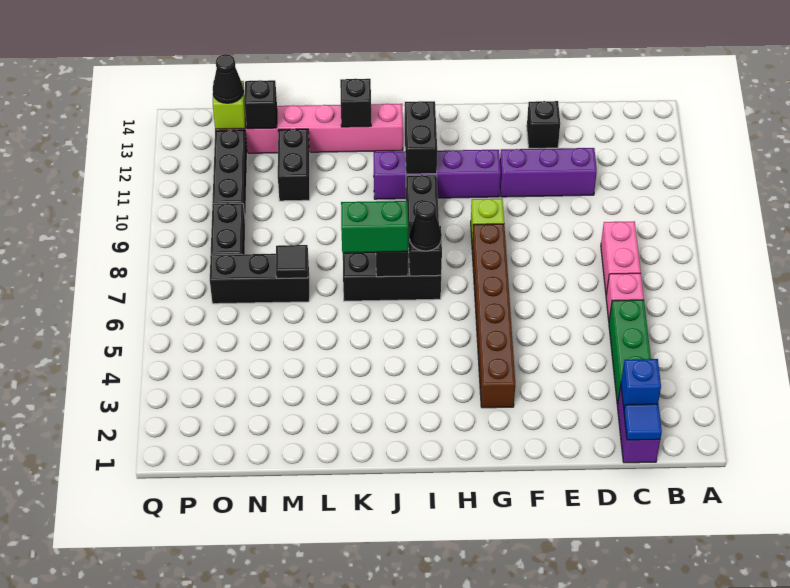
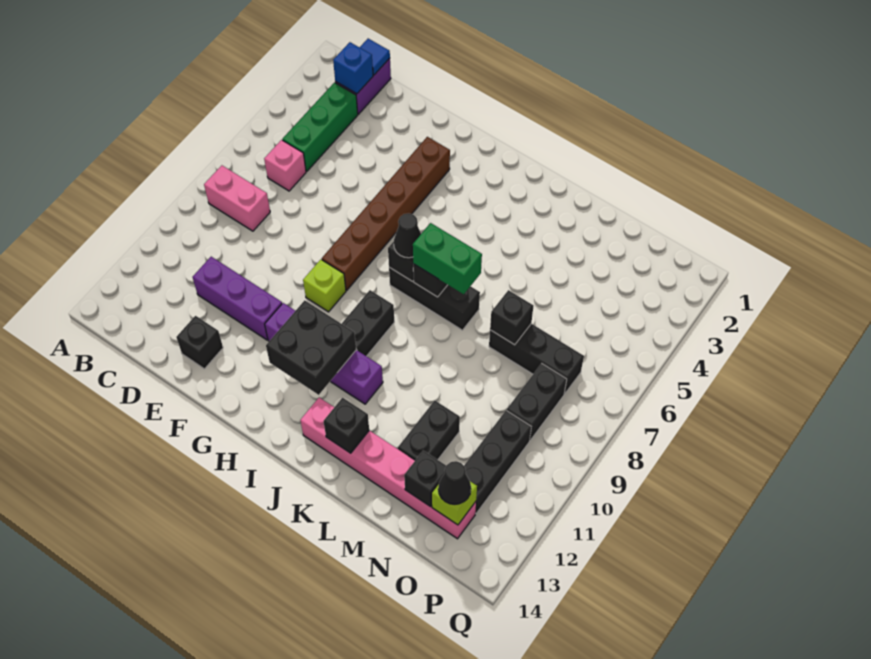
pink 1x2 brick [601,221,641,294] -> pink 1x2 brick turned to [204,166,270,231]
black 1x2 brick [405,101,437,174] -> black 2x2 brick [266,300,356,395]
black 1x1 tile [276,245,308,278] -> black 1x1 brick [490,290,534,345]

